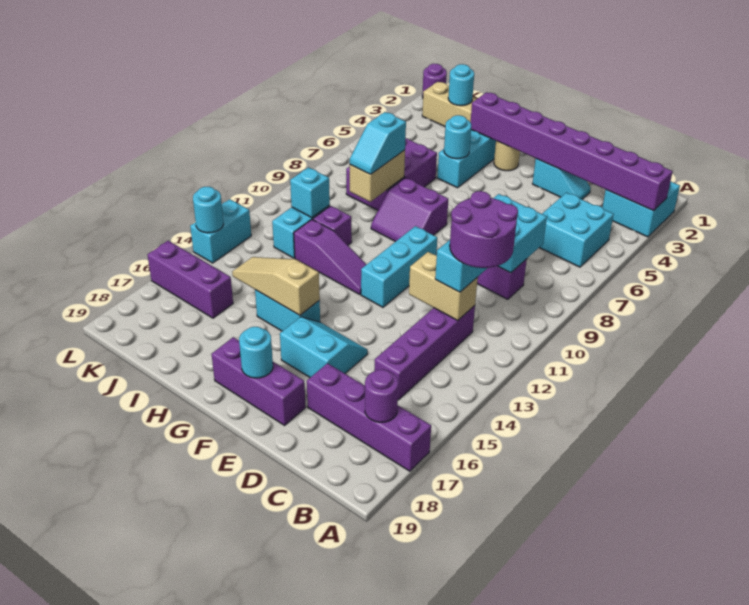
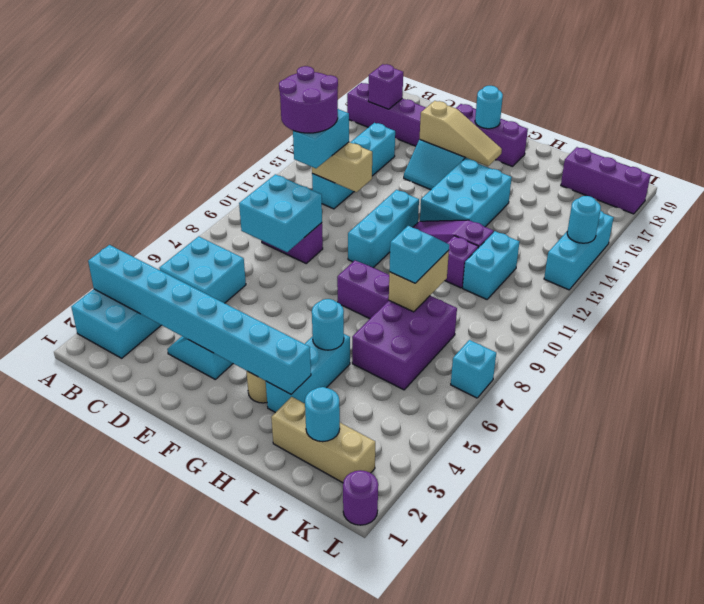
purple 1x8 brick [470,92,673,211] -> cyan 1x8 brick [88,245,311,394]
purple 1x1 round brick [365,369,398,422] -> purple 1x1 brick [368,64,403,109]
purple 1x4 brick [374,306,475,400] -> cyan 1x4 brick [312,123,395,209]
cyan 1x2 brick [255,290,320,331] -> cyan 2x3 brick [420,159,512,227]
tan 1x3 slope [232,257,320,315] -> tan 1x3 slope moved to [420,101,502,166]
cyan 1x1 brick [290,167,330,218] -> cyan 1x1 brick moved to [451,340,496,398]
purple 1x3 brick [148,241,233,318] -> purple 1x3 brick moved to [561,147,651,214]
cyan 1x2 brick [190,199,251,263] -> cyan 1x3 brick [544,211,614,290]

